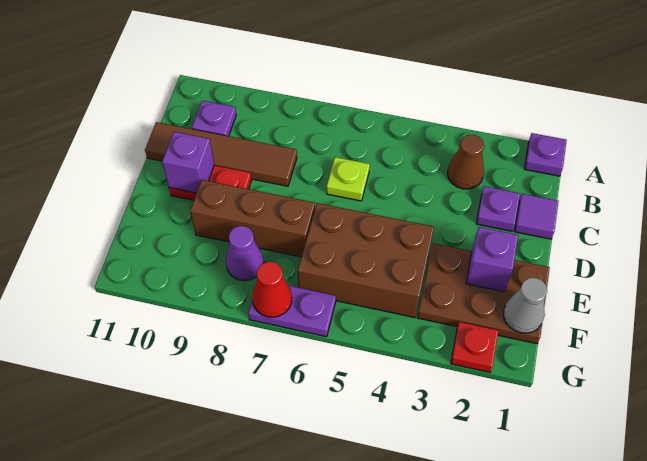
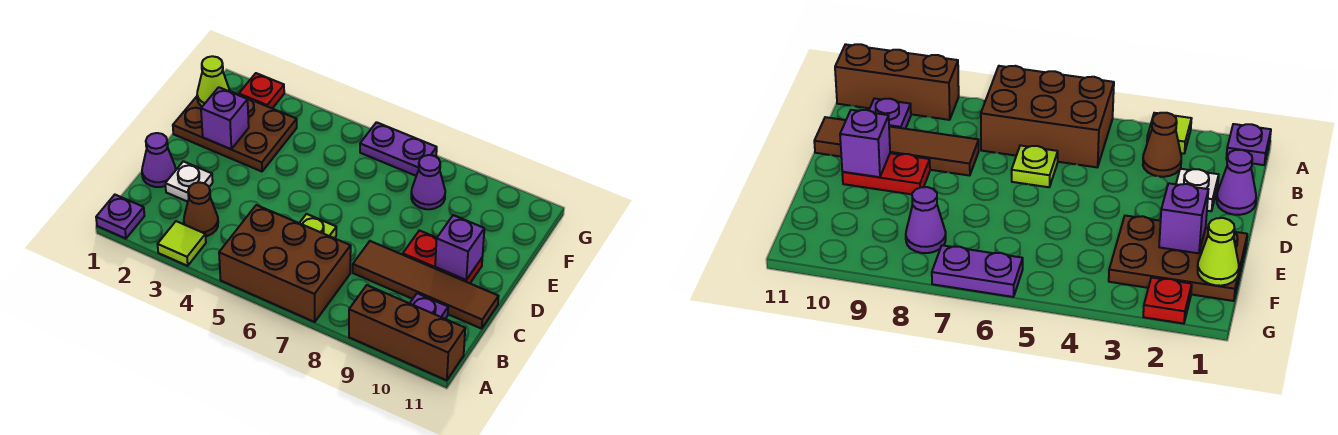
none -> lime 1x1 tile [158,221,206,266]
purple 1x1 tile [515,194,558,239] -> purple 1x1 cone [142,133,176,187]
purple 1x1 plate [476,186,520,231] -> white 1x1 plate [165,161,213,202]
brown 2x3 brick [298,203,434,318] -> brown 2x3 brick moved to [219,205,351,322]
brown 1x3 brick [190,180,315,257] -> brown 1x3 brick moved to [349,285,465,380]
grey 1x1 cone [504,278,547,333] -> lime 1x1 cone [197,56,230,106]
red 1x1 cone [252,262,292,317] -> none

